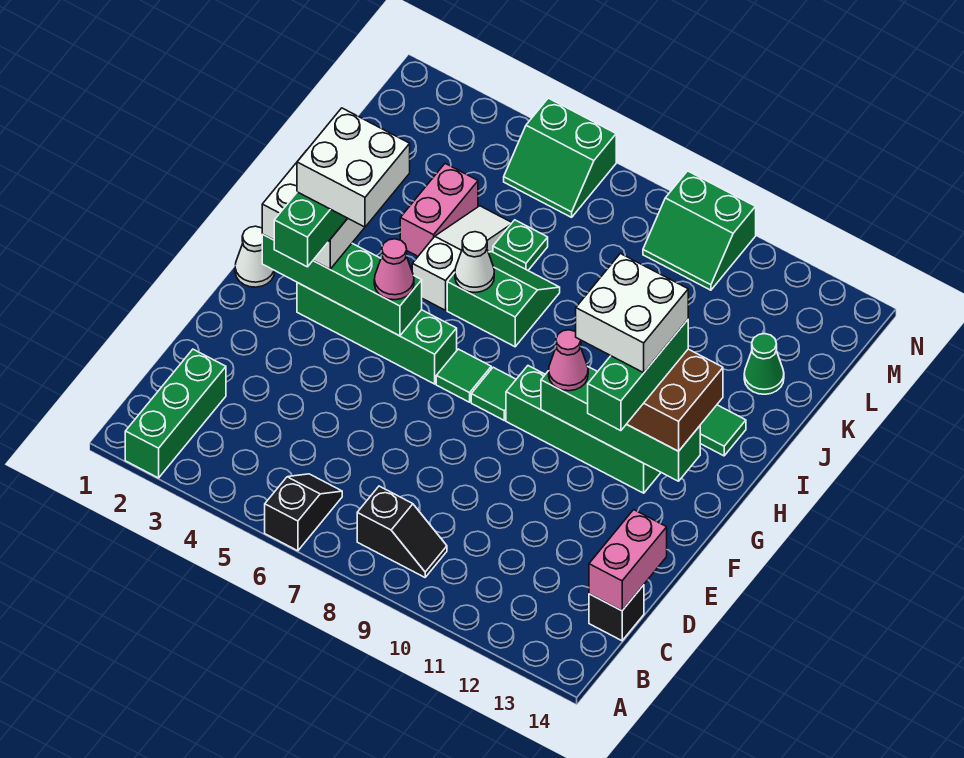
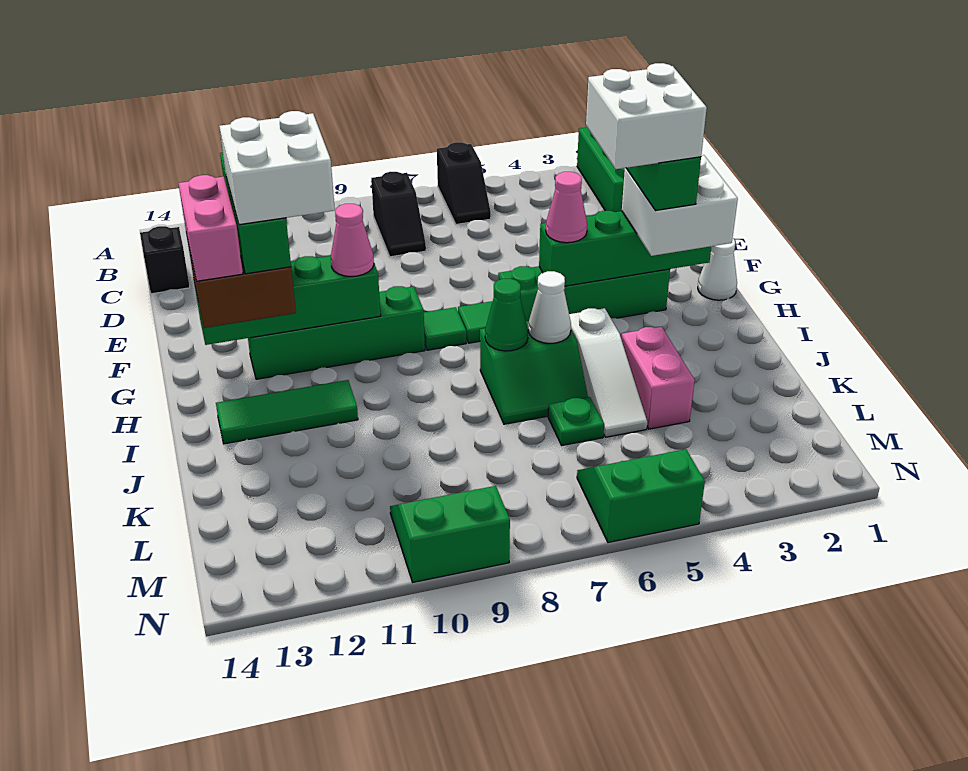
black 1x2 slope [357,486,447,577] -> black 1x2 slope turned to [371,172,426,257]
pink 1x2 brick [589,510,667,611] -> pink 1x2 brick moved to [178,175,243,281]
green 1x1 cone [744,334,784,394] -> green 1x1 cone moved to [485,279,528,351]

